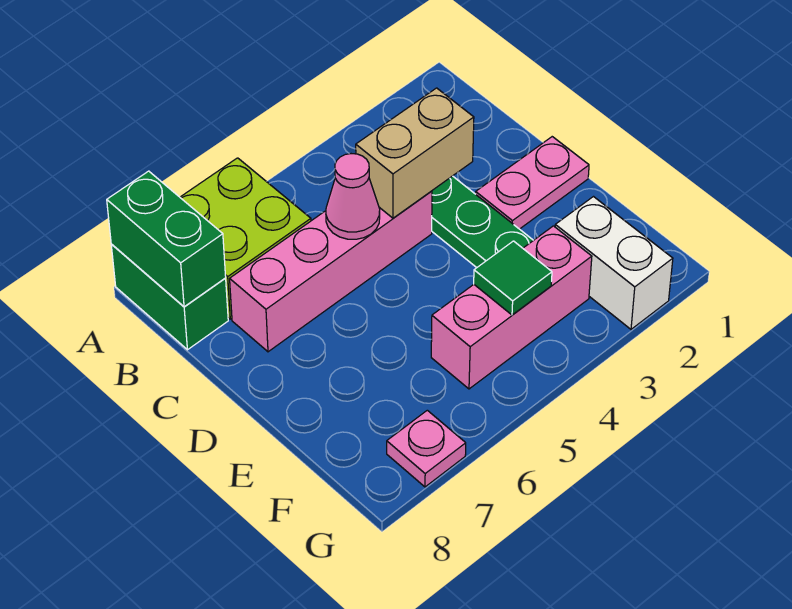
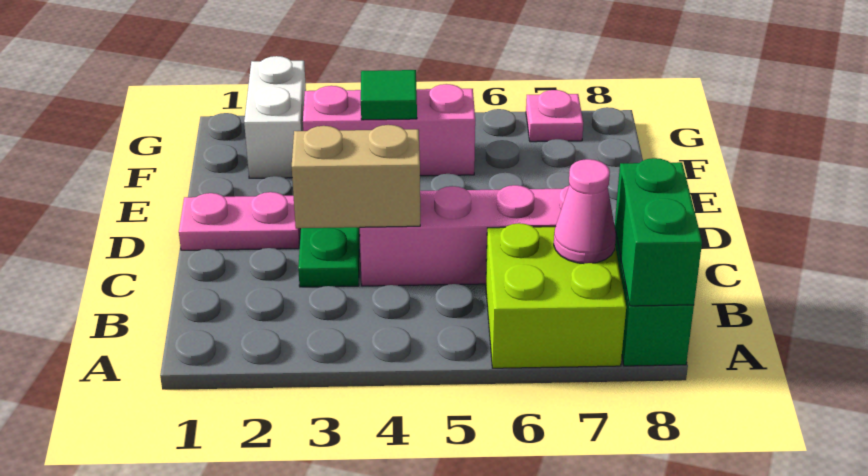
pink 1x1 cone [326,154,380,239] -> pink 1x1 cone moved to [554,159,616,264]

